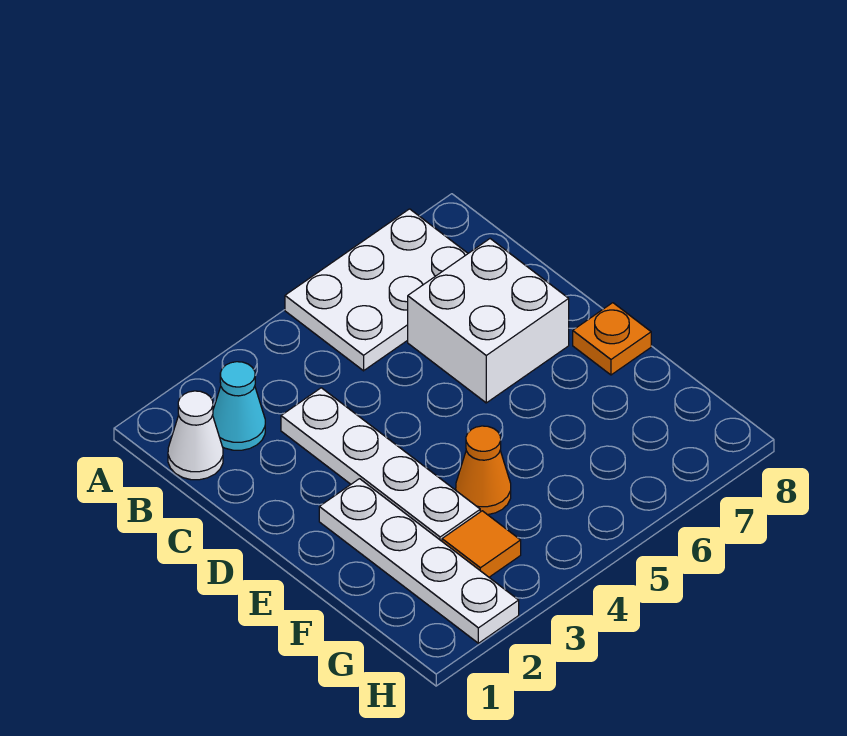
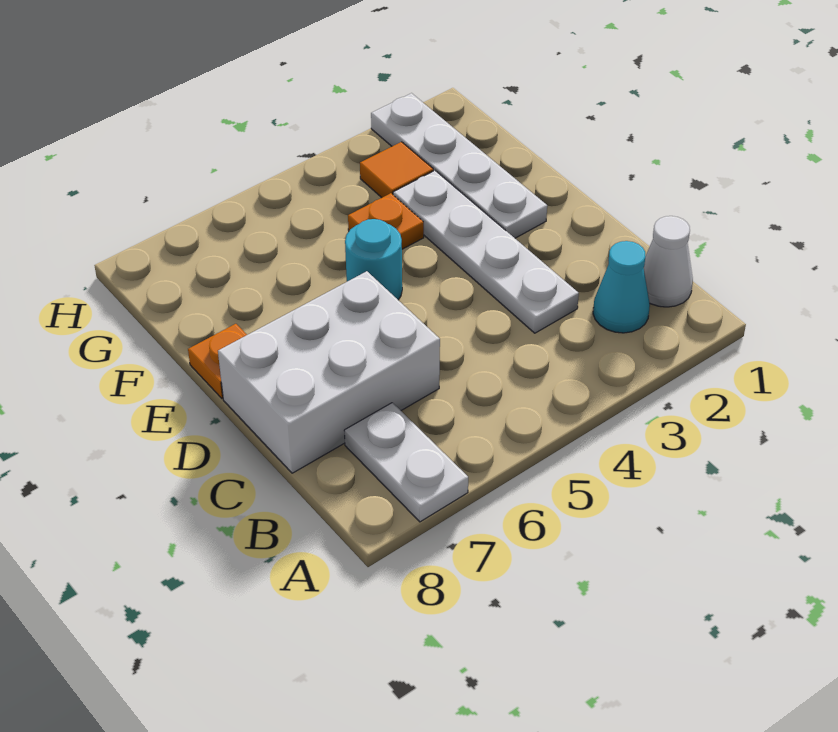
white 2x3 plate [285,209,468,371] -> white 1x2 plate [344,403,468,522]
white 2x2 brick [408,239,569,403] -> white 2x3 brick [218,271,440,473]
none -> cyan 1x1 round brick [345,219,402,300]
orange 1x1 cone [456,426,511,515] -> orange 1x1 plate [348,193,424,249]

